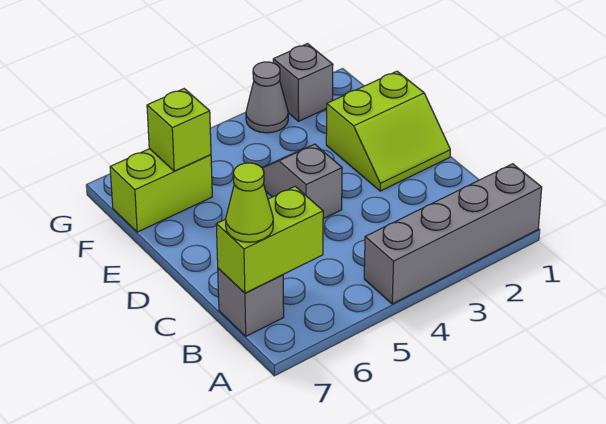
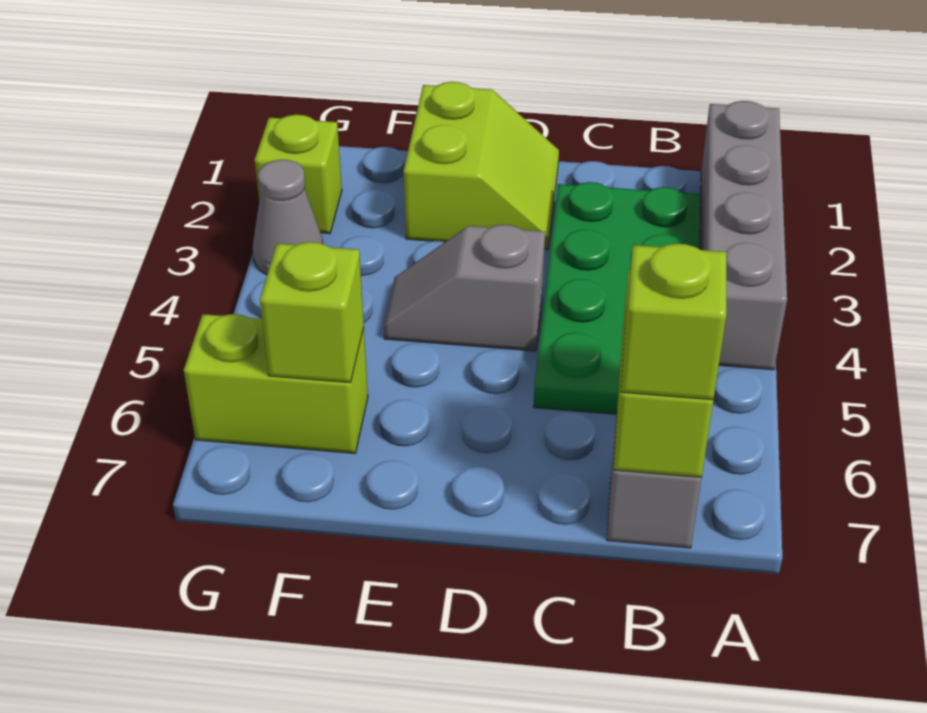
none -> green 2x4 plate [534,182,700,414]
lime 1x1 cone [226,163,273,242] -> lime 1x1 brick [621,244,726,400]
lime 1x2 brick [110,149,212,232] -> lime 1x2 brick turned to [184,314,368,453]
grey 1x1 brick [273,44,333,121] -> lime 1x1 brick [255,115,342,234]

